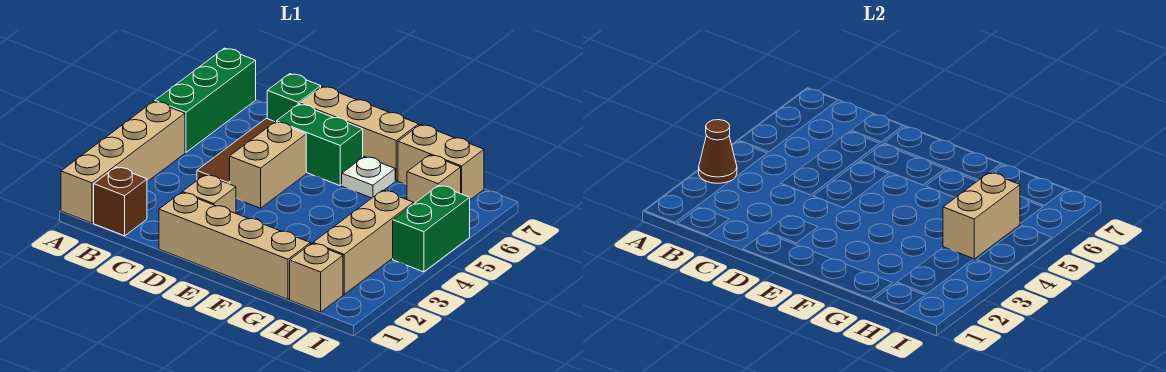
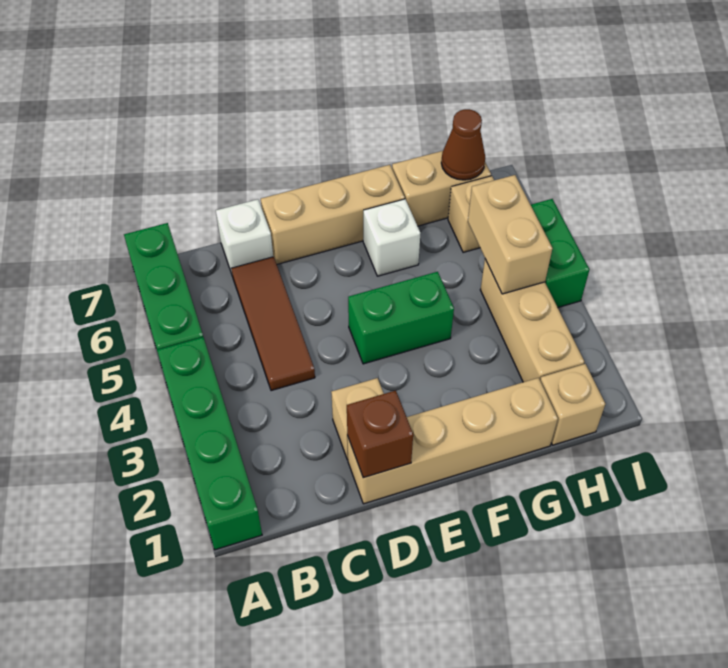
tan 1x4 brick [61,101,185,223] -> green 1x4 brick [157,337,262,550]
brown 1x1 cone [699,120,737,183] -> brown 1x1 cone moved to [441,109,485,180]
brown 1x1 brick [94,167,147,236] -> brown 1x1 brick moved to [347,391,413,478]
green 1x1 brick [267,74,321,122] -> white 1x1 brick [216,199,273,274]
tan 1x2 brick [230,122,306,208] -> none
green 1x2 brick [277,104,363,186] -> green 1x2 brick moved to [348,272,454,364]
white 1x1 plate [342,157,395,198] -> white 1x1 brick [363,199,420,276]

